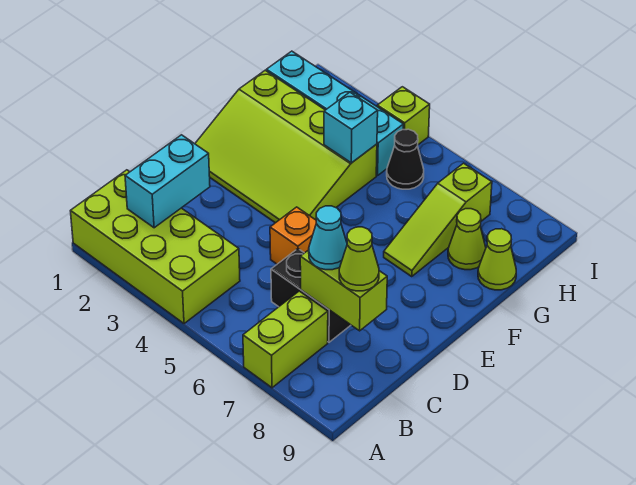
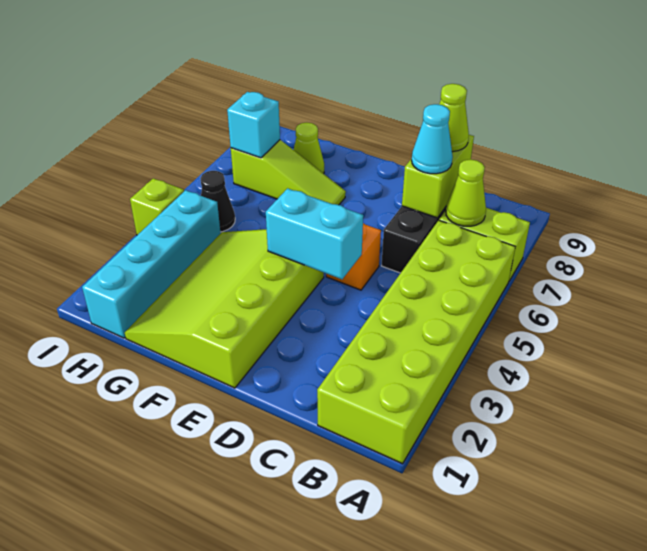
lime 2x4 brick [71,170,240,324] -> lime 2x6 brick [317,220,515,464]
cyan 1x2 brick [125,135,210,228] -> cyan 1x2 brick moved to [266,188,363,279]
lime 3x4 slope [195,70,377,223] -> lime 3x4 slope turned to [125,229,324,388]
cyan 1x1 brick [324,92,378,163] -> cyan 1x1 brick moved to [227,92,280,158]
lime 1x1 cone [478,229,516,290] -> lime 1x1 cone moved to [446,159,486,226]

